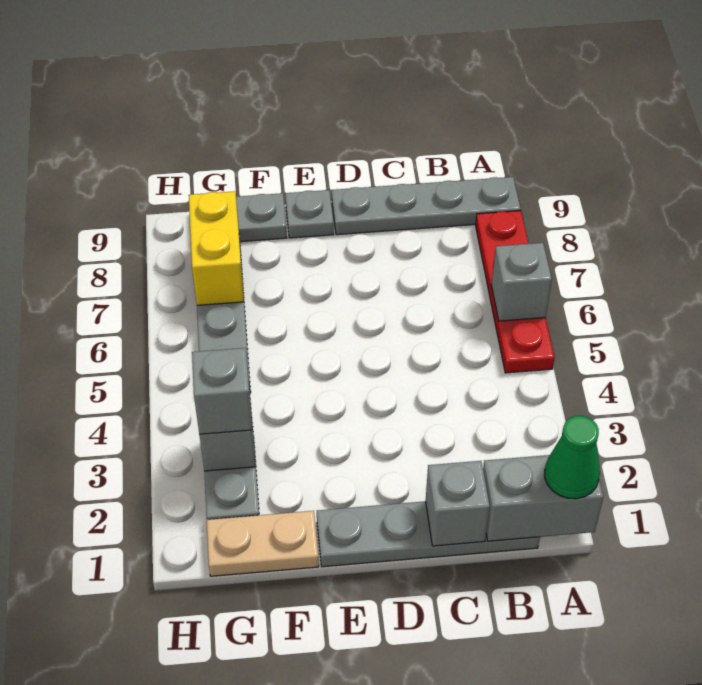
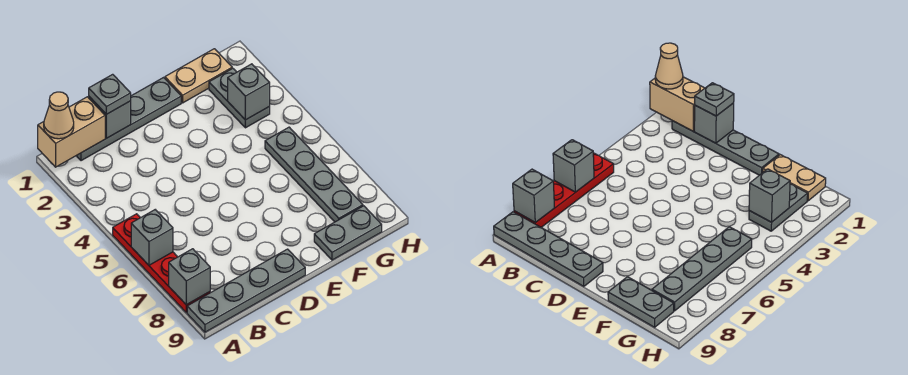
grey 1x2 brick [483,455,603,541] -> tan 1x2 brick [38,97,105,167]
green 1x1 cone [545,416,600,499] -> tan 1x1 cone [44,92,74,139]
grey 1x1 plate [285,190,334,238] -> grey 1x1 plate moved to [89,74,131,114]
grey 1x1 brick [192,348,252,434] -> grey 1x1 brick moved to [169,249,210,305]
yellow 1x2 brick [189,191,244,305] -> none

